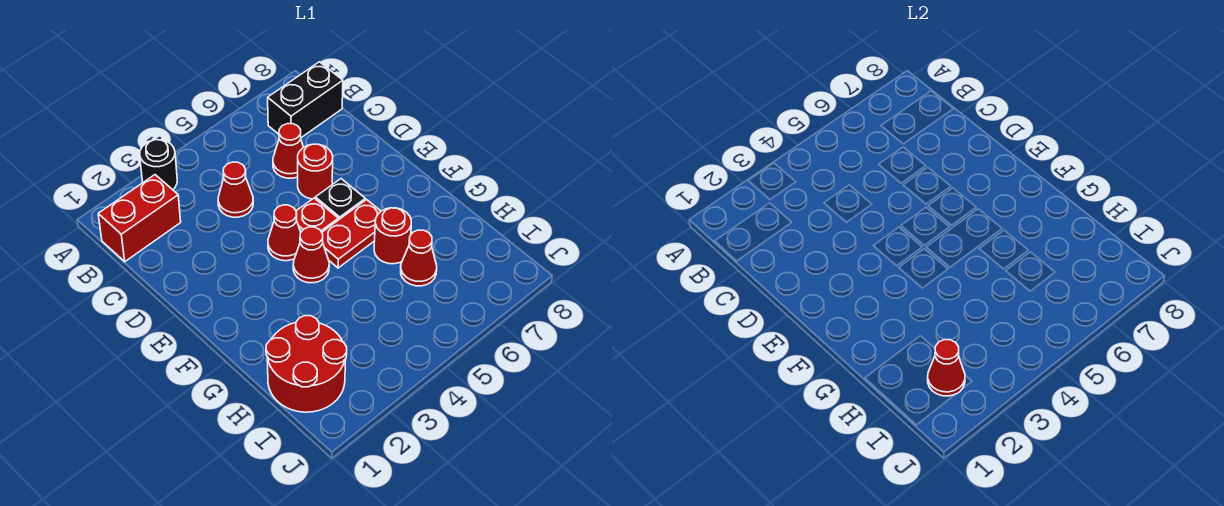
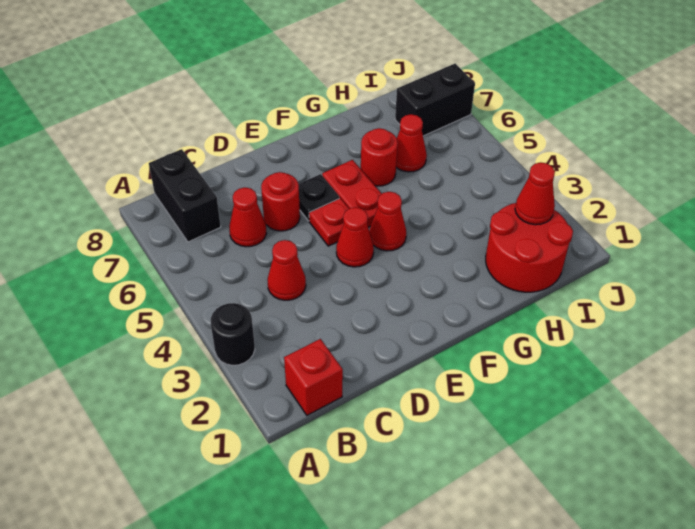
red 1x2 brick [98,175,181,262] -> red 1x1 brick [284,339,343,415]
none -> black 1x2 brick [395,64,475,136]

